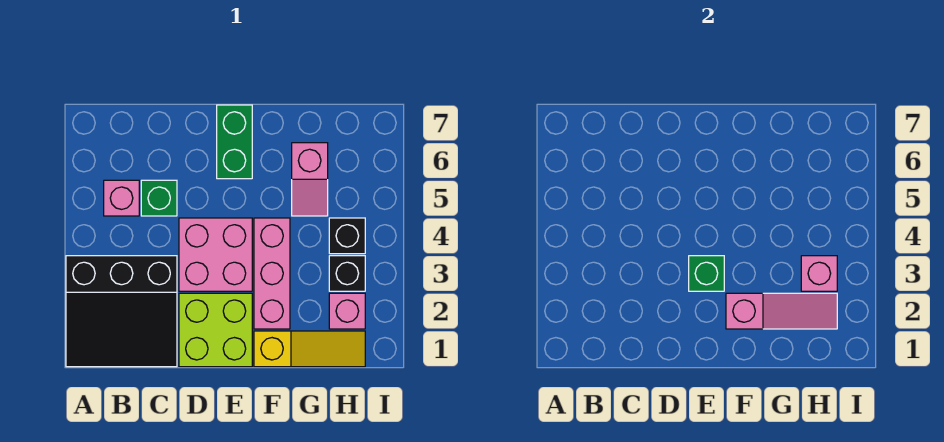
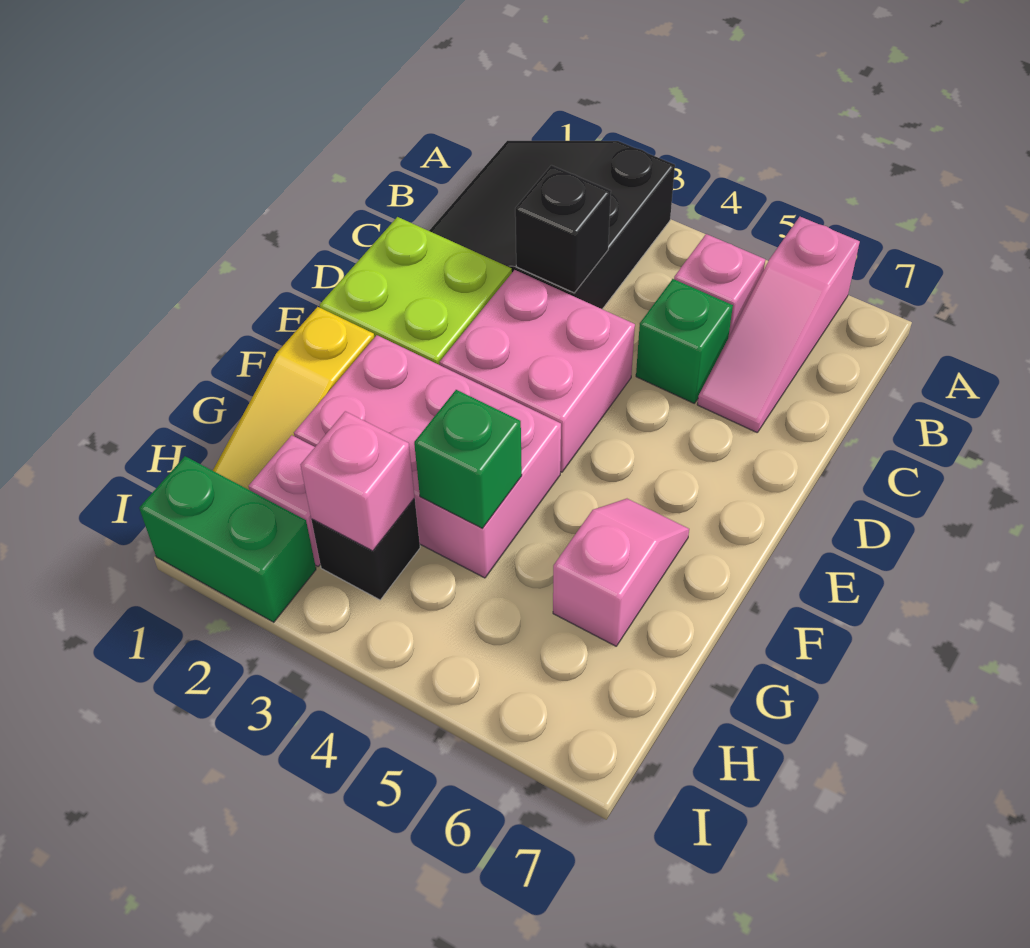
green 1x1 brick [689,256,724,291] -> green 1x1 brick moved to [414,390,522,528]
green 1x2 brick [217,105,252,179] -> green 1x2 brick moved to [139,456,316,622]
pink 1x3 brick [254,218,290,329] -> pink 2x3 brick [294,335,561,578]
pink 1x3 slope [726,293,837,329] -> pink 1x3 slope moved to [697,217,860,432]
pink 1x2 slope [292,143,328,216] -> pink 1x2 slope turned to [553,499,689,646]
black 1x1 brick [329,218,365,254] -> black 1x1 brick moved to [515,165,611,293]

